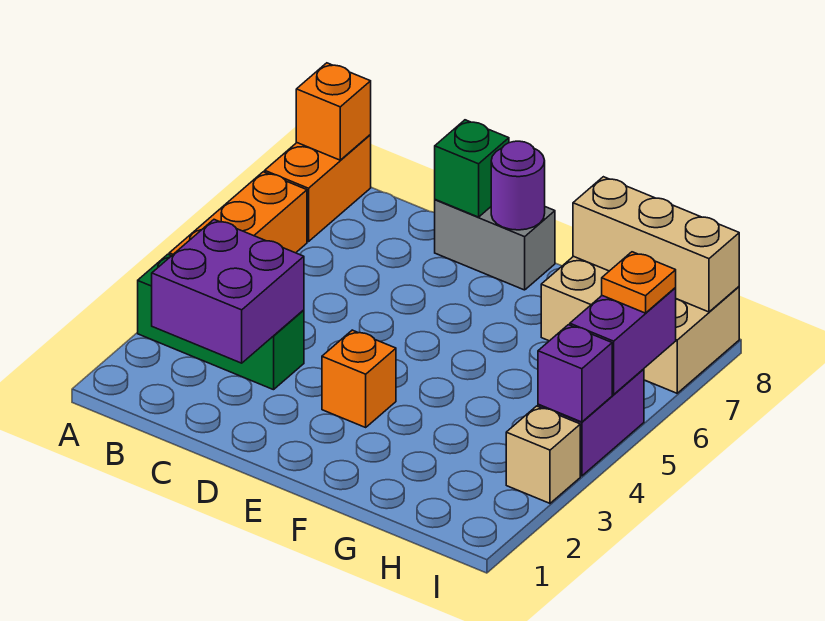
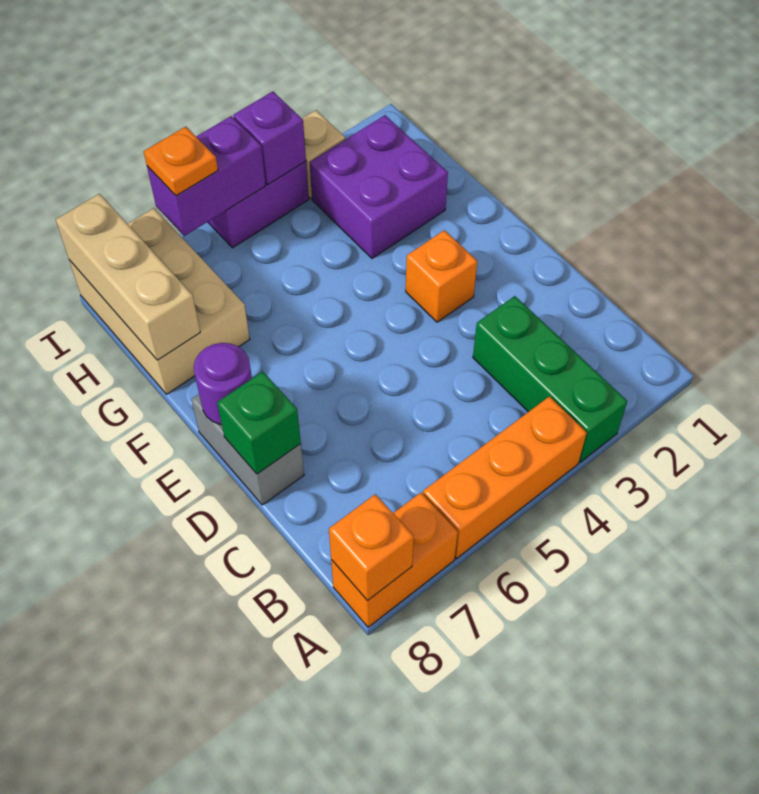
purple 2x2 brick [152,220,304,363] -> purple 2x2 brick moved to [309,115,448,258]

